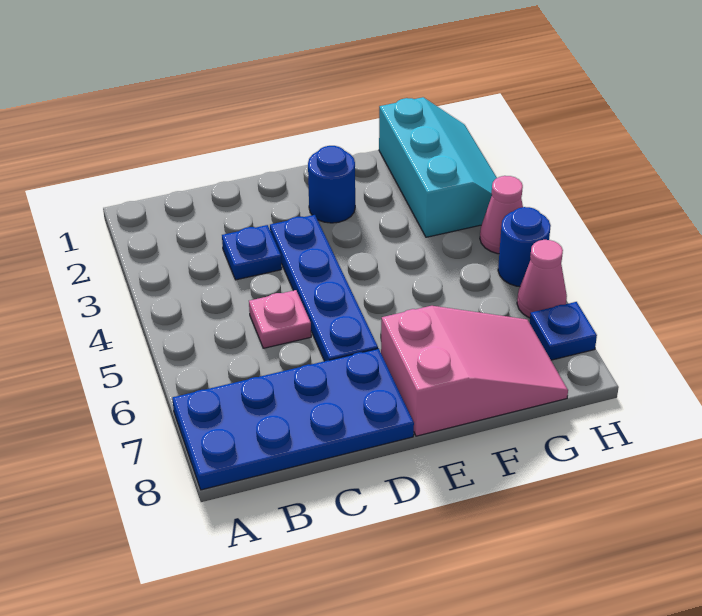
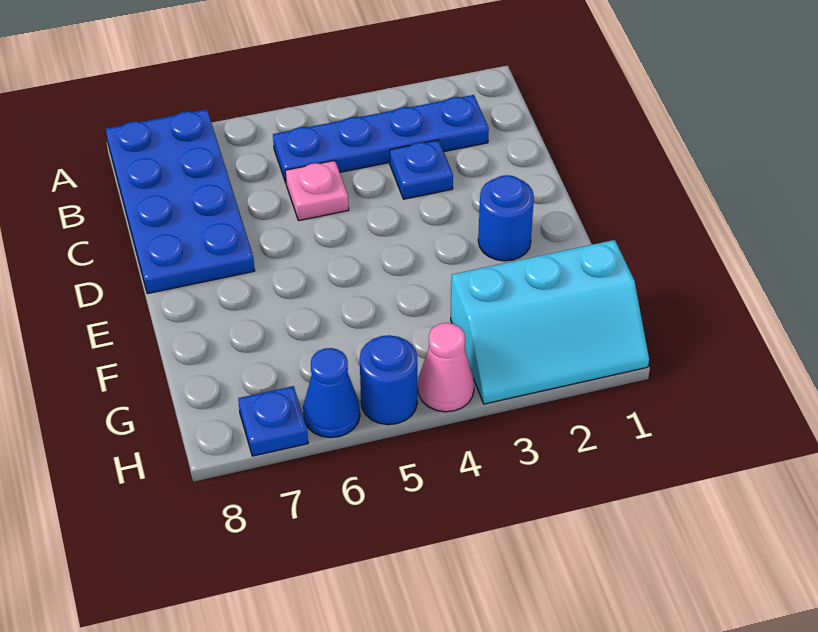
blue 1x4 plate [270,215,378,361] -> blue 1x4 plate moved to [273,95,489,183]
pink 2x3 slope [381,306,568,436] -> none
pink 1x1 cone [517,240,567,318] -> blue 1x1 cone [303,348,360,438]

